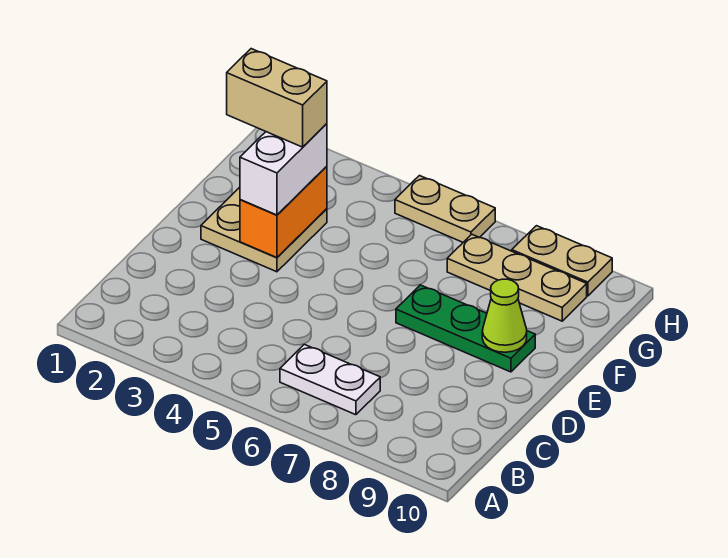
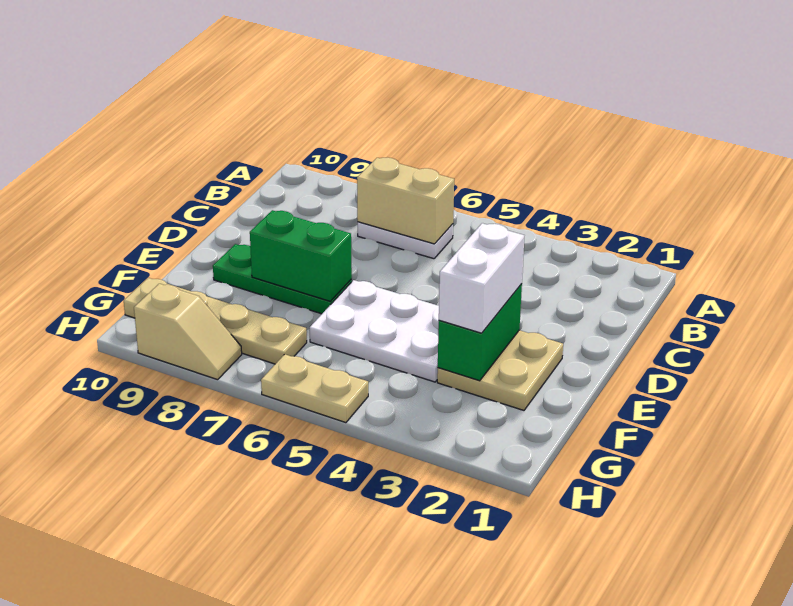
orange 1x2 brick [240,166,327,258] -> green 1x2 brick [438,284,522,381]
none -> white 2x3 plate [310,280,439,382]
none -> green 1x2 brick [250,210,352,301]
lime 1x1 cone [482,279,527,352] -> none
tan 1x2 brick [227,49,327,147] -> tan 1x2 brick moved to [357,158,454,244]
tan 1x3 plate [447,234,587,321] -> tan 1x4 plate [124,278,307,364]
tan 1x2 plate [512,226,612,296] -> tan 1x2 slope [134,284,242,380]

